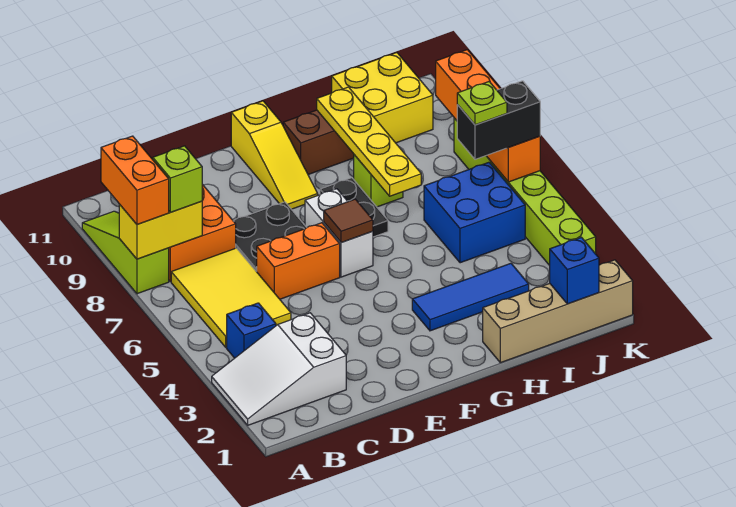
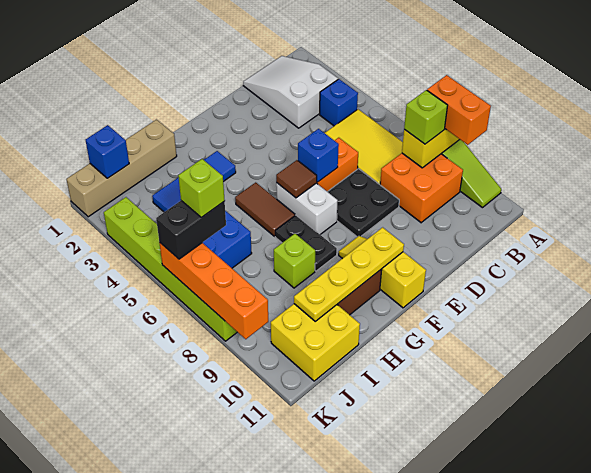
white 2x3 slope [212,313,346,425] -> white 2x3 slope turned to [243,56,338,128]
none -> blue 1x1 brick [298,129,339,182]
none -> brown 1x2 tile [235,182,295,236]
yellow 1x4 plate [317,87,421,196] -> yellow 1x4 plate turned to [294,227,404,321]
lime 1x1 plate [457,82,507,125] -> lime 1x1 brick [178,159,225,218]

